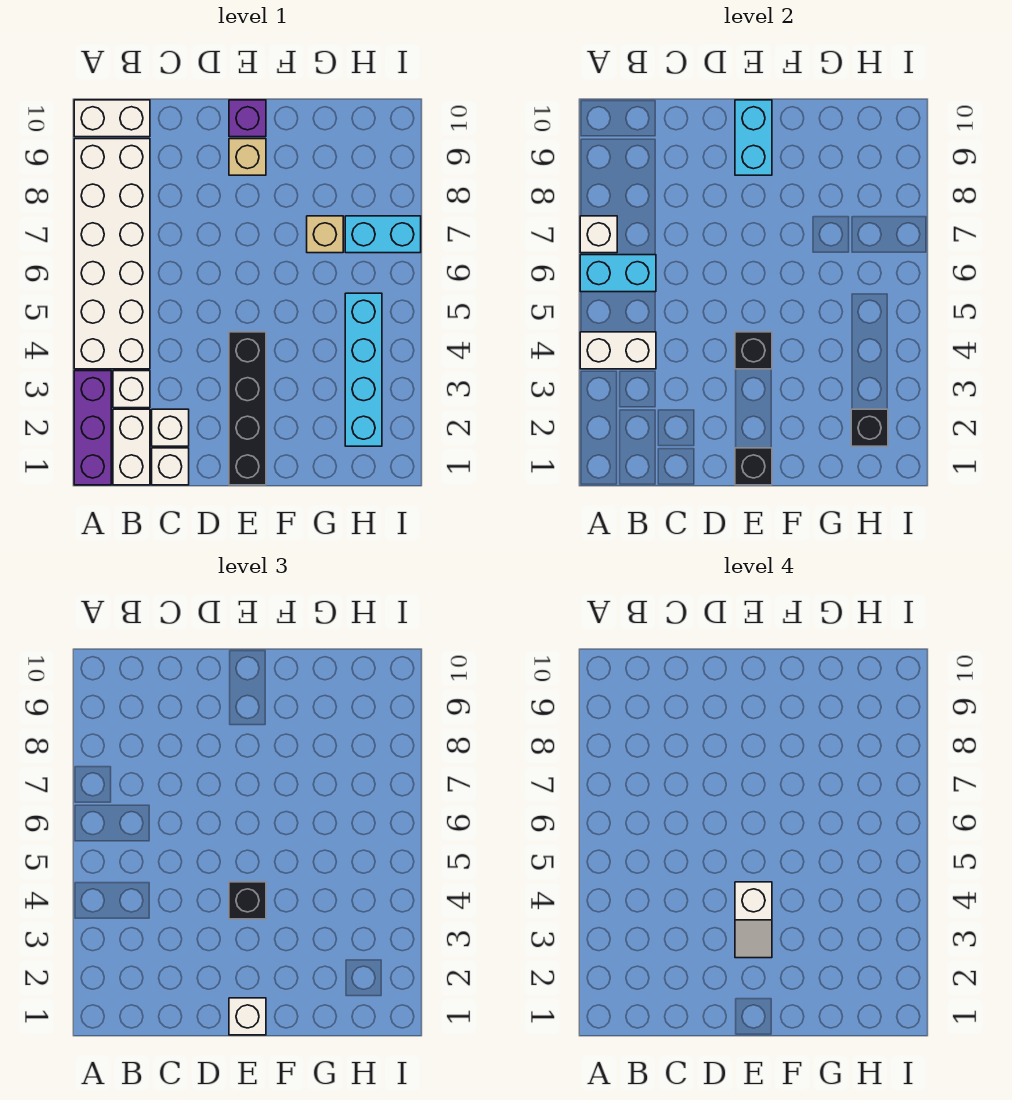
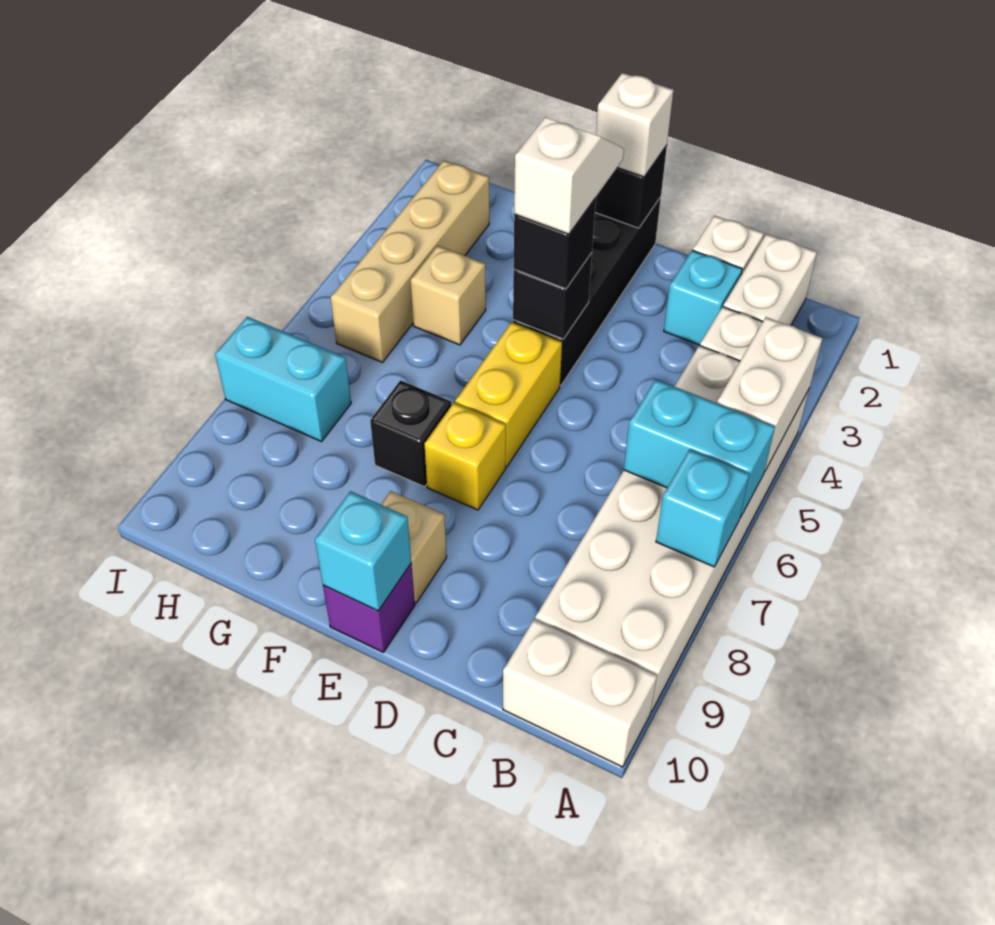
purple 1x3 brick [74,371,111,485] -> none
white 1x2 brick [580,332,656,369] -> white 1x2 brick turned to [717,317,822,472]
white 1x1 brick [580,216,617,253] -> cyan 1x1 brick [656,450,750,567]
white 1x1 brick [152,409,189,446] -> cyan 1x1 brick [664,250,742,345]
none -> yellow 1x2 brick [455,322,562,467]
none -> yellow 1x1 brick [425,403,506,510]
cyan 1x2 brick [735,100,772,175] -> cyan 1x1 brick [315,491,411,611]
tan 1x1 brick [307,216,343,253] -> tan 1x1 brick moved to [411,246,486,345]
cyan 1x4 brick [345,293,382,446] -> tan 1x4 brick [331,160,489,362]
black 1x1 brick [851,409,888,446] -> black 1x1 brick moved to [370,380,451,487]

